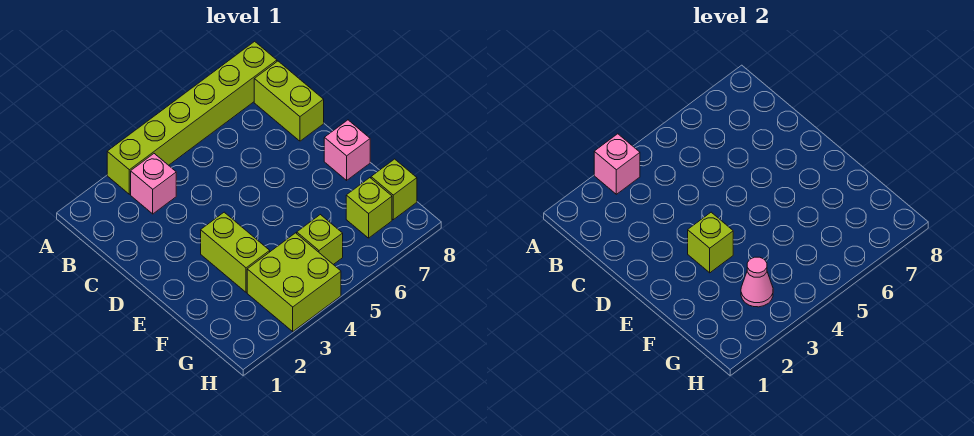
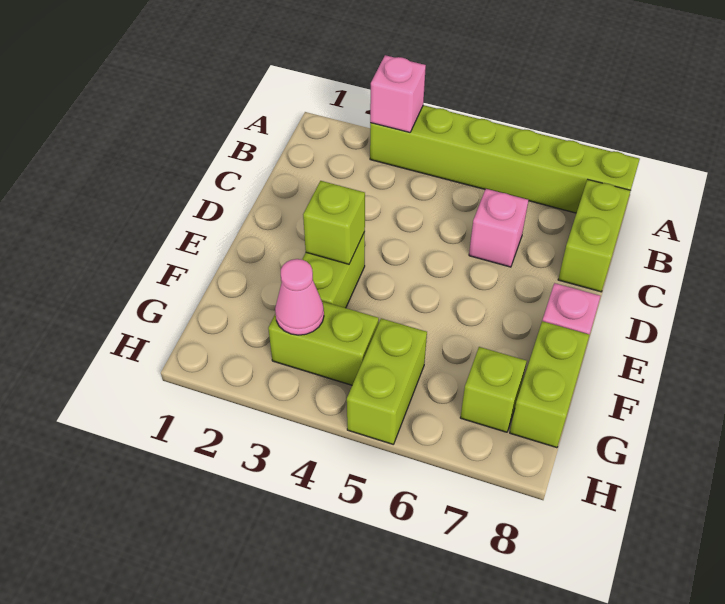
pink 1x1 brick [131,154,176,214] -> pink 1x1 brick moved to [469,189,528,267]
lime 2x2 brick [247,233,341,332] -> lime 1x2 brick [268,301,379,385]
lime 1x1 brick [297,215,343,265] -> lime 1x2 brick [347,318,427,444]
lime 1x1 brick [371,159,417,220] -> lime 1x2 brick [510,321,590,448]

